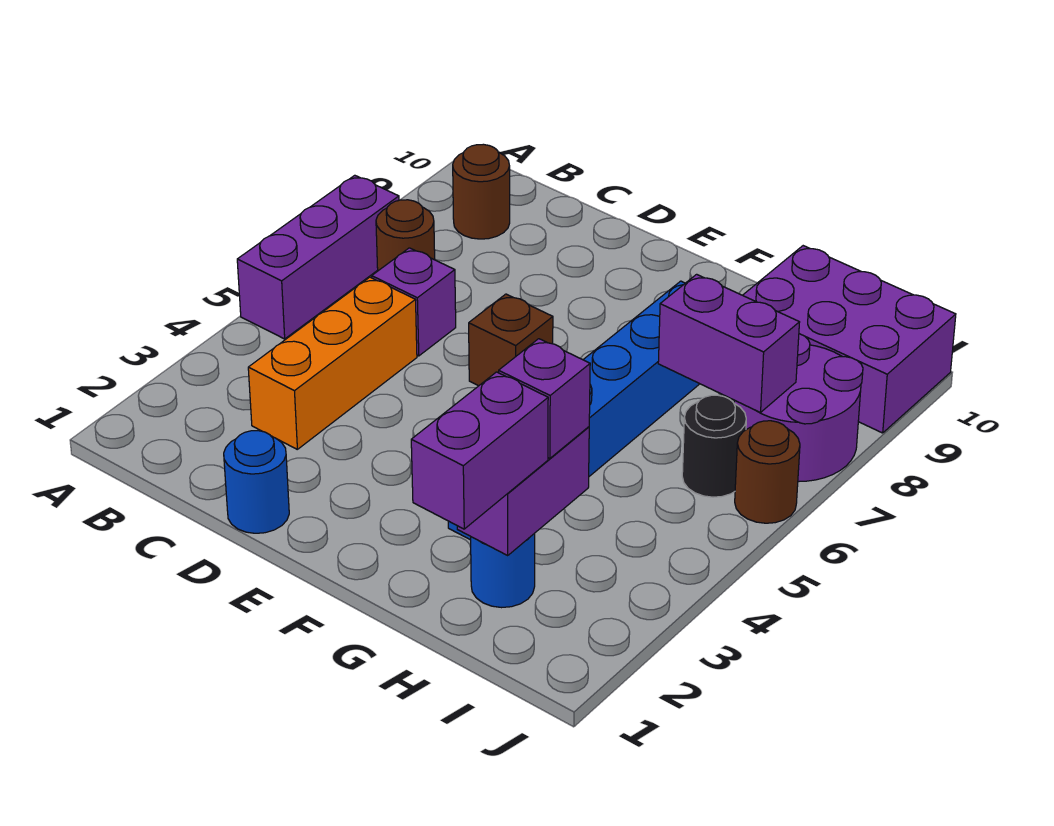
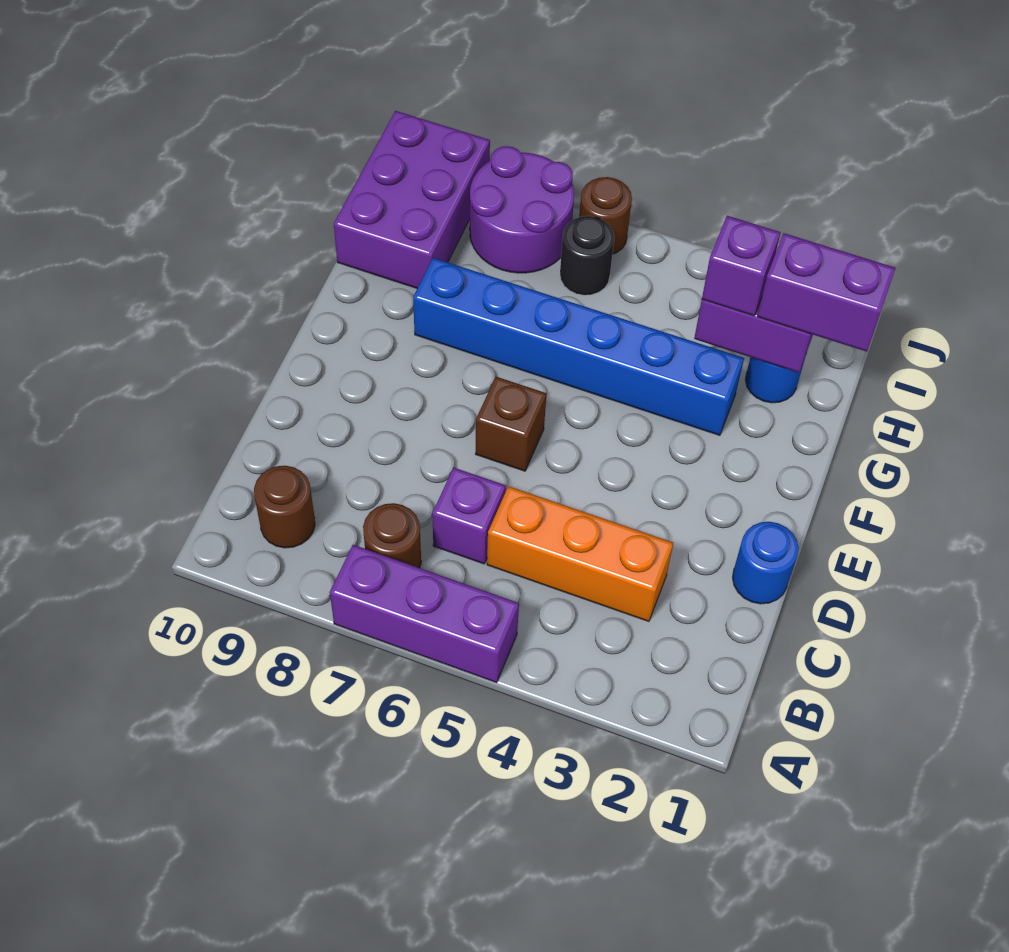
purple 1x2 brick [658,274,800,413] -> none

